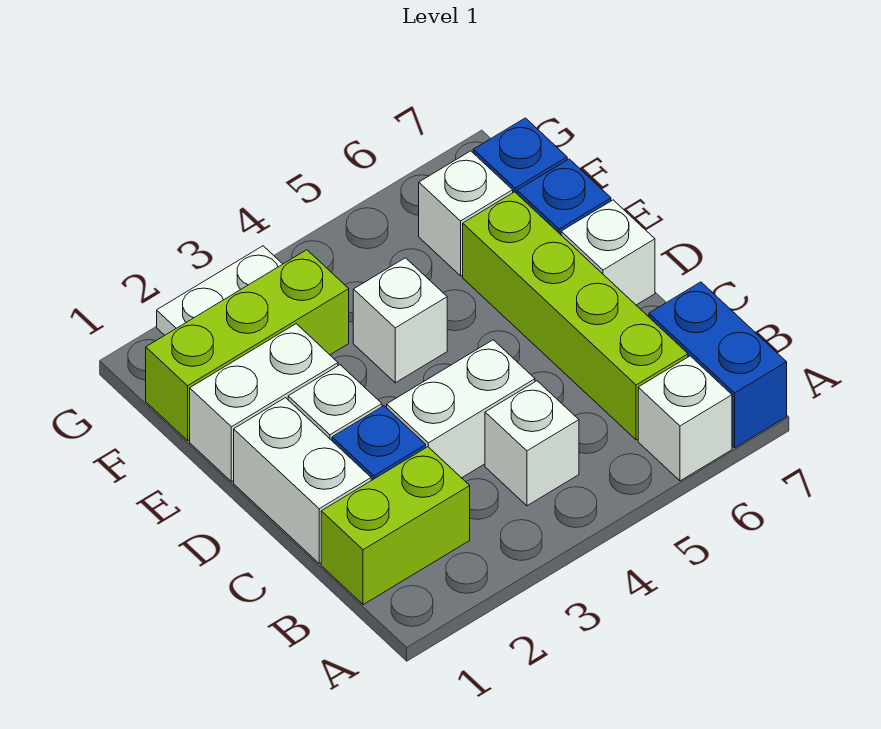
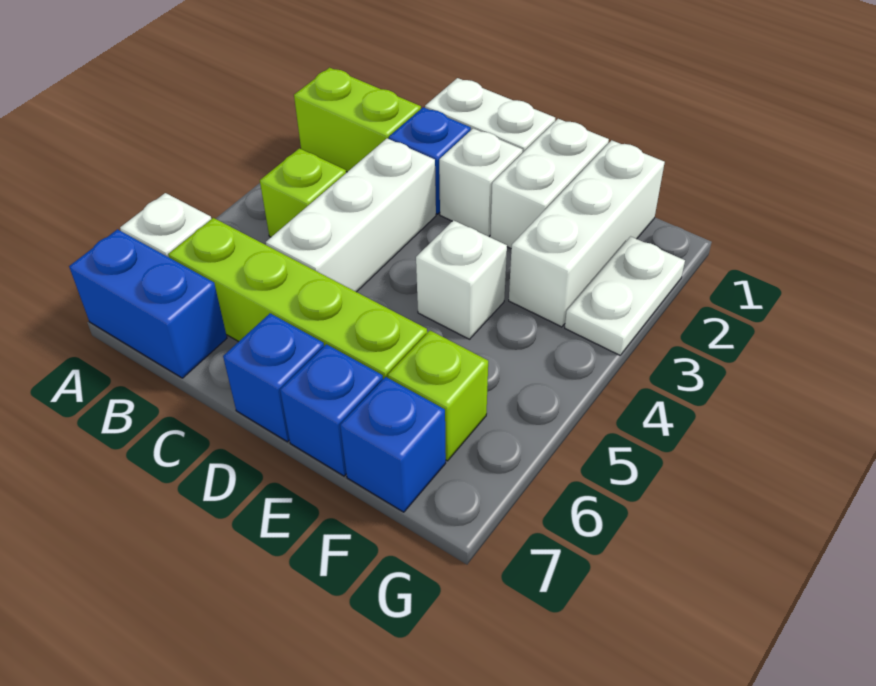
lime 1x2 brick [321,447,470,605] -> lime 1x2 brick turned to [294,68,421,172]
white 1x1 brick [485,381,579,506] -> lime 1x1 brick [260,148,346,237]
white 1x2 brick [387,340,535,478] -> white 1x3 brick [266,138,436,292]
white 1x1 brick [561,200,655,305] -> blue 1x1 brick [223,313,324,442]
lime 1x3 brick [146,250,349,441] -> white 1x3 brick [509,140,665,327]
white 1x1 brick [419,151,513,276] -> lime 1x1 brick [388,331,488,461]

